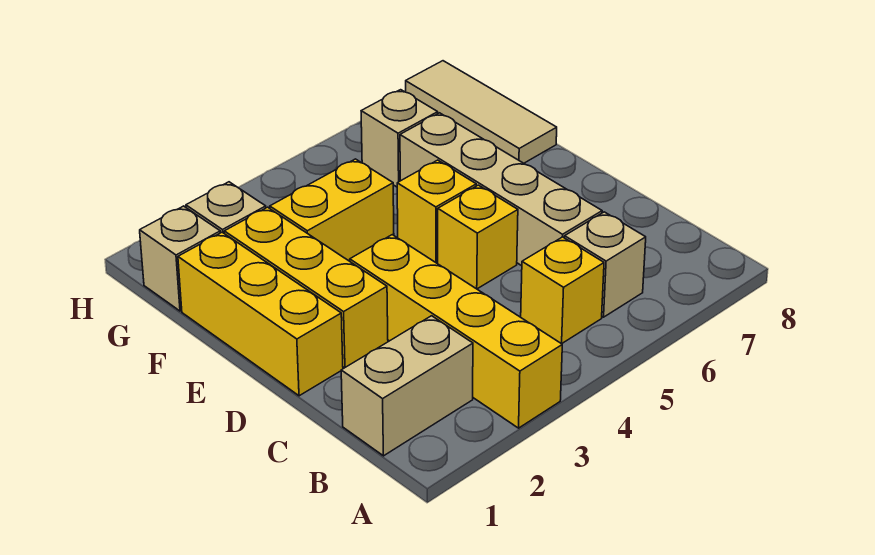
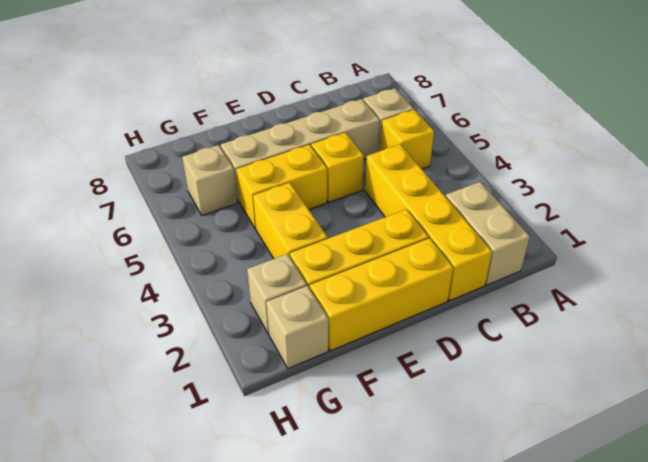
yellow 1x4 brick [350,235,562,428] -> yellow 1x4 brick turned to [365,144,492,301]
yellow 1x1 brick [397,160,476,262] -> yellow 1x2 brick [236,145,327,229]
tan 1x3 tile [406,61,557,163] -> none

